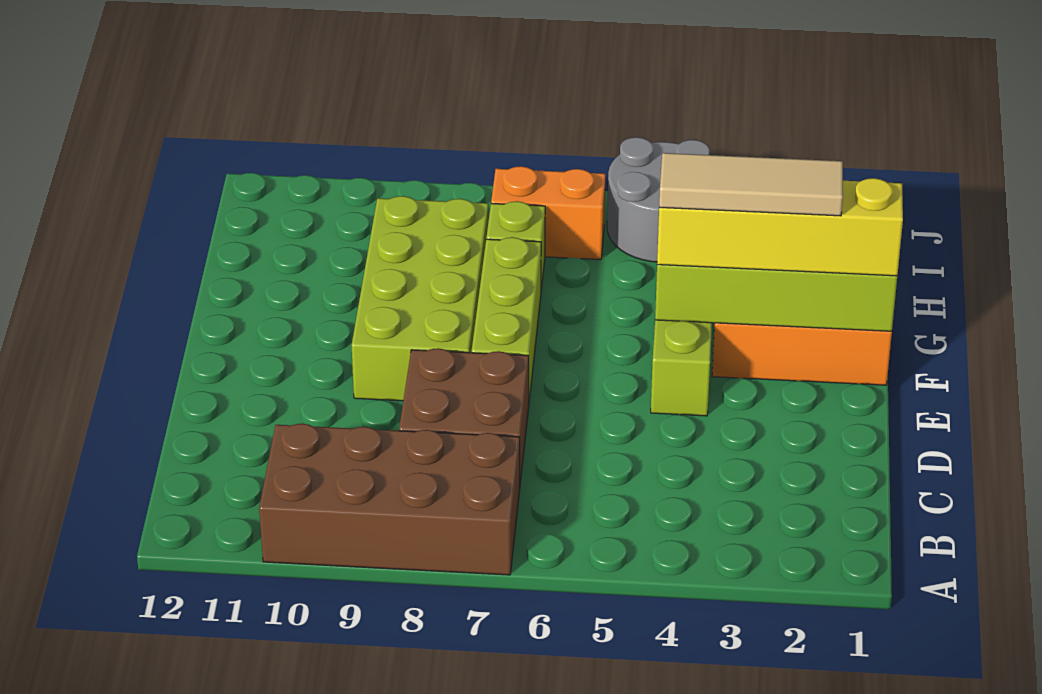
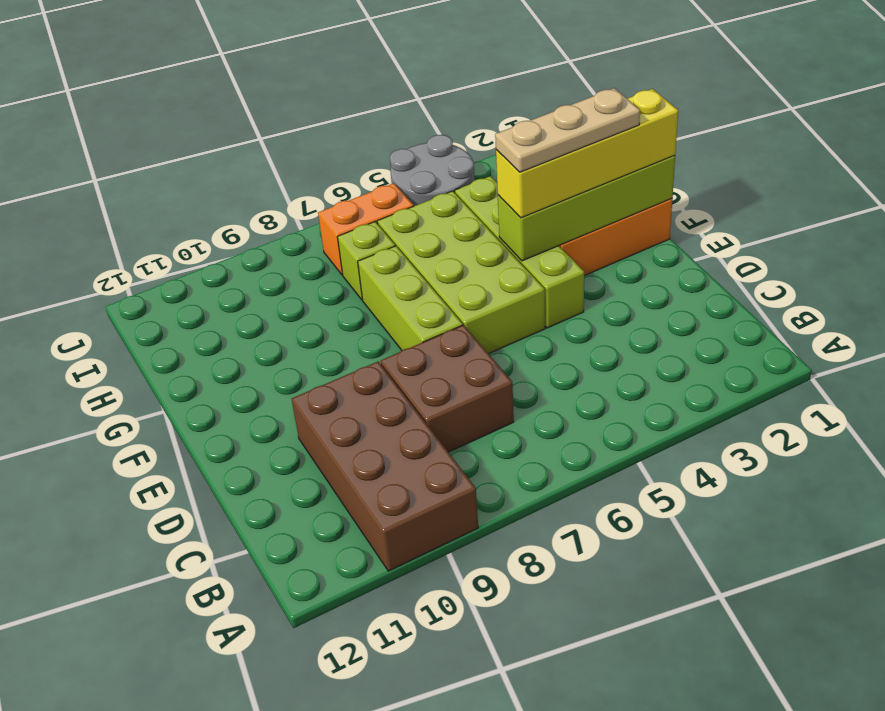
brown 2x4 brick [259,424,520,575] -> brown 2x4 brick turned to [292,362,478,571]
lime 2x4 brick [352,196,488,401] -> lime 2x4 brick moved to [377,191,545,354]
tan 1x3 tile [659,153,843,216] -> tan 1x3 plate [495,88,640,172]

